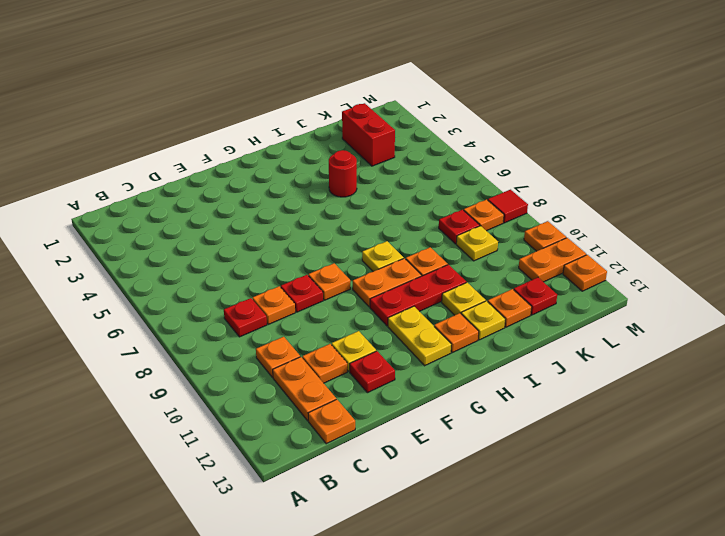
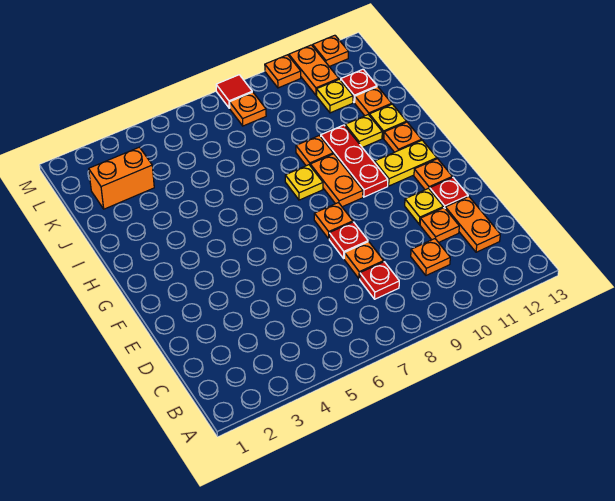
orange 1x2 plate [273,357,336,421] -> orange 1x2 plate turned to [445,197,500,252]
orange 1x1 plate [308,399,355,444] -> orange 1x1 plate moved to [414,159,452,190]
red 1x1 round brick [329,150,357,197] -> none
red 1x2 brick [342,103,395,166] -> orange 1x2 brick [89,147,154,209]
red 1x1 plate [439,210,480,244] -> none
yellow 1x1 plate [456,226,498,261] -> yellow 1x1 plate moved to [317,79,353,113]

